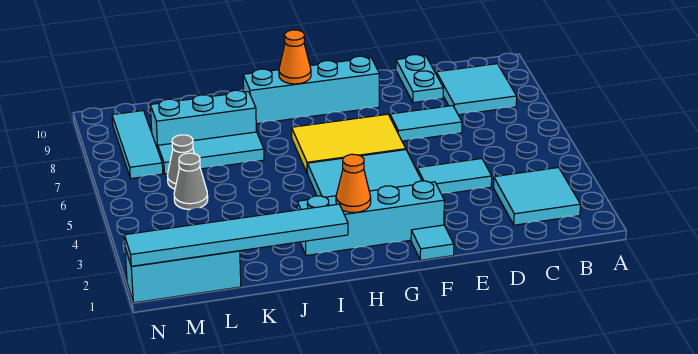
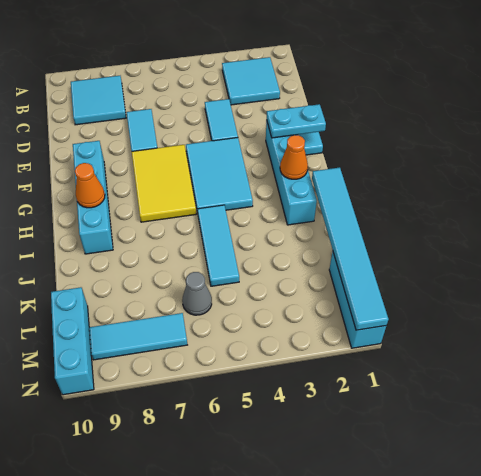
cyan 1x2 plate [396,55,443,103] -> cyan 1x2 plate moved to [267,104,326,138]
cyan 1x3 tile [158,132,264,174] -> cyan 1x3 tile moved to [198,205,239,286]
cyan 1x3 brick [150,90,256,149] -> cyan 1x3 brick moved to [51,287,94,395]
grey 1x1 cone [174,153,208,209] -> none

